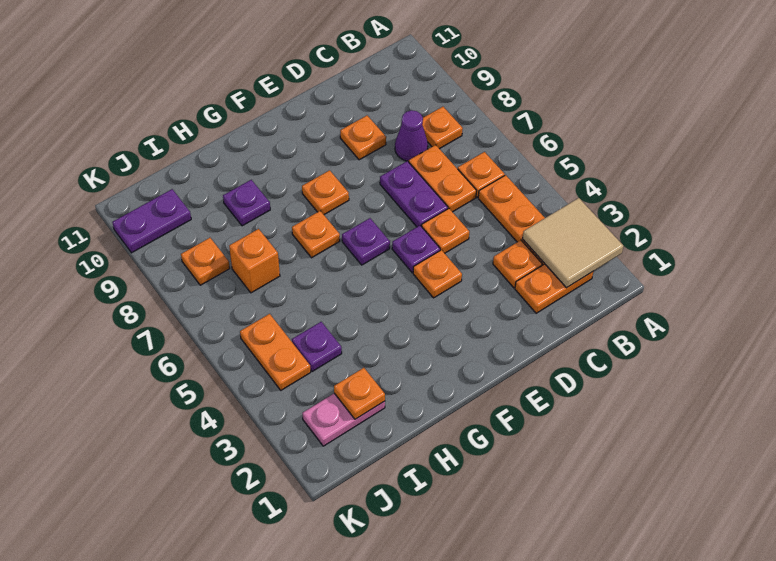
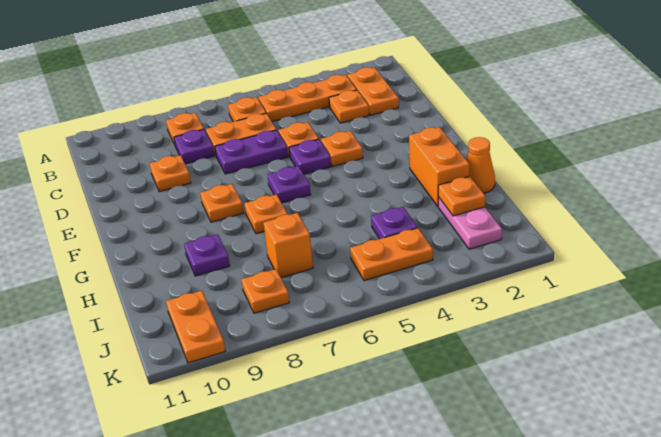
tan 2x2 tile [522,198,623,288] -> none
purple 1x1 cone [395,110,428,161] -> purple 1x1 plate [174,129,214,164]
none -> orange 1x2 brick [409,127,469,206]
none -> orange 1x1 cone [466,137,495,193]
purple 1x2 plate [112,189,191,253] -> orange 1x2 plate [166,291,225,363]

